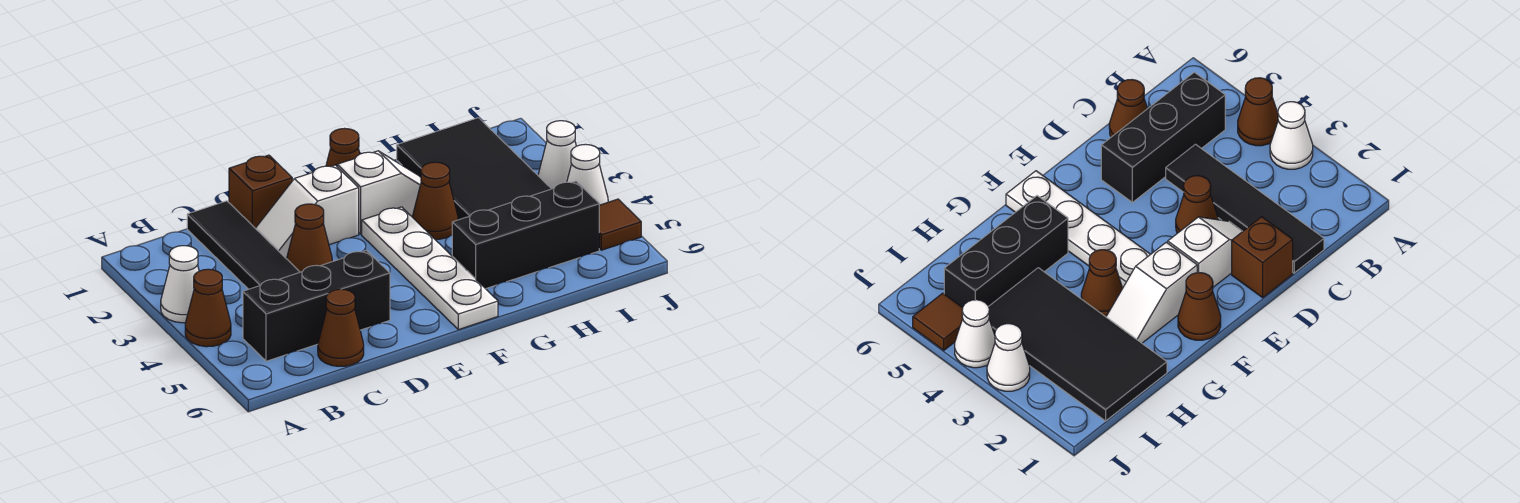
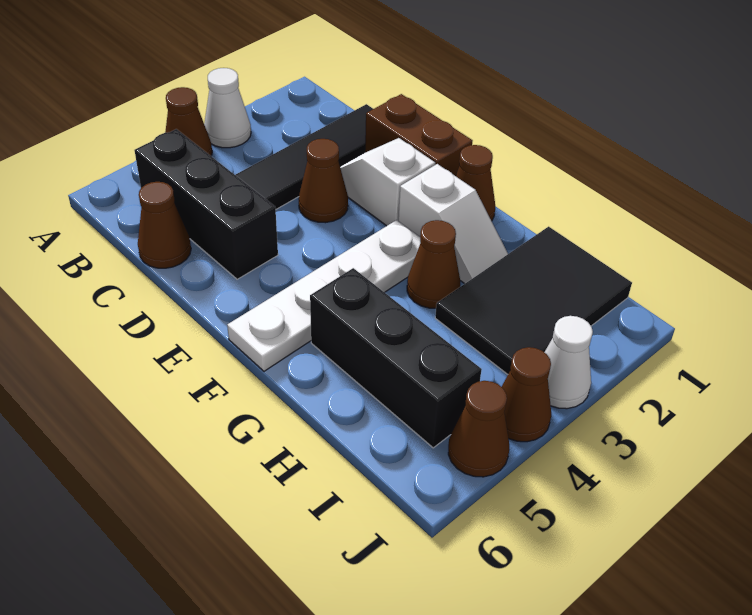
brown 1x1 brick [229,155,292,228] -> brown 1x2 brick [365,94,472,176]
black 2x4 tile [397,118,551,220] -> black 2x3 tile [435,227,632,374]
white 1x1 cone [567,144,608,205] -> brown 1x1 cone [502,347,551,442]
brown 1x1 tile [599,199,641,250] -> brown 1x1 cone [448,381,509,477]

